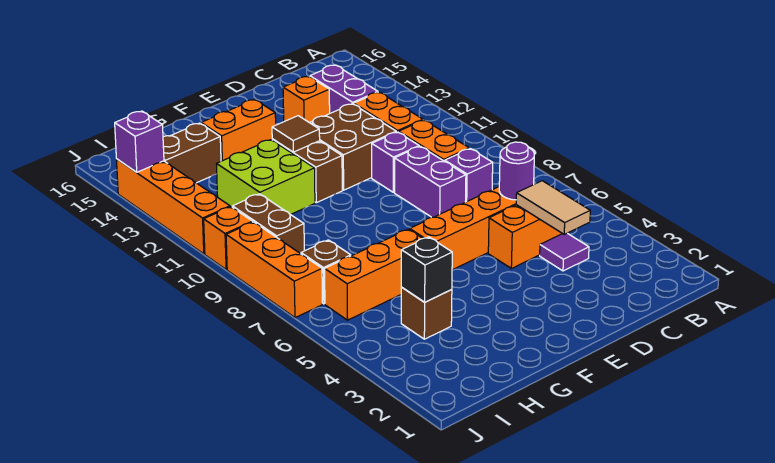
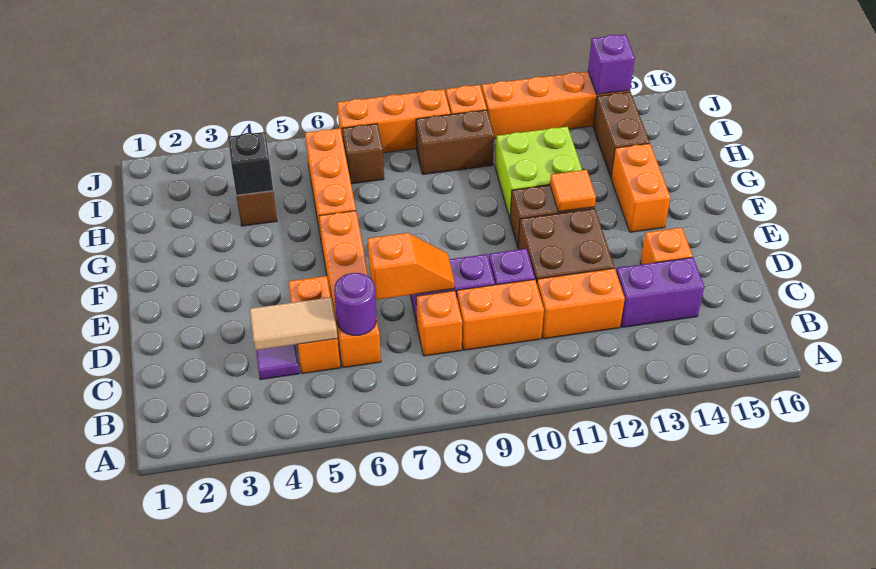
purple 1x1 brick [445,149,493,202] -> orange 1x1 brick [416,291,462,356]
none -> orange 1x2 slope [368,233,455,300]
brown 1x1 tile [272,116,320,152] -> orange 1x1 tile [550,170,596,212]

